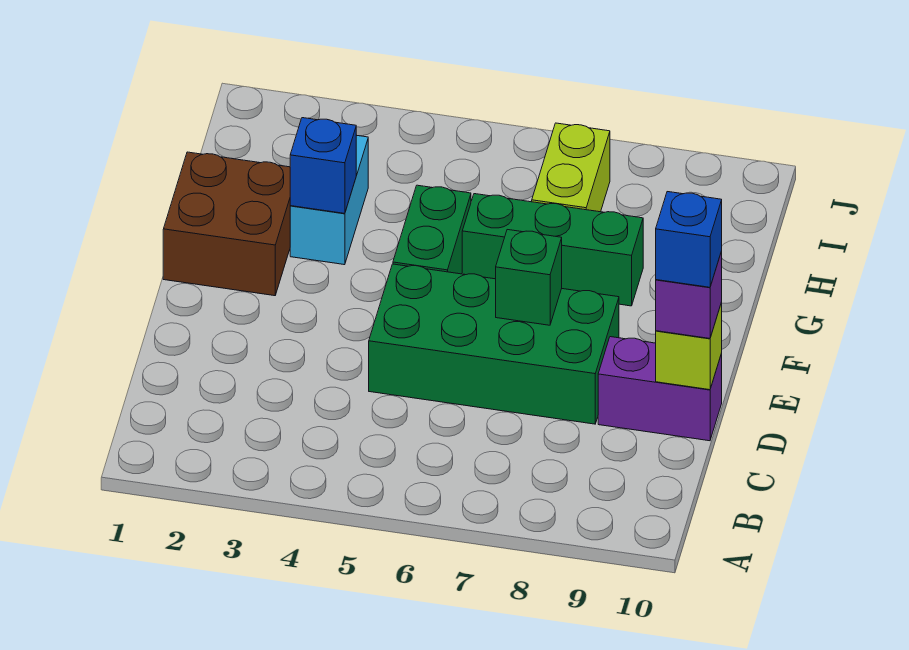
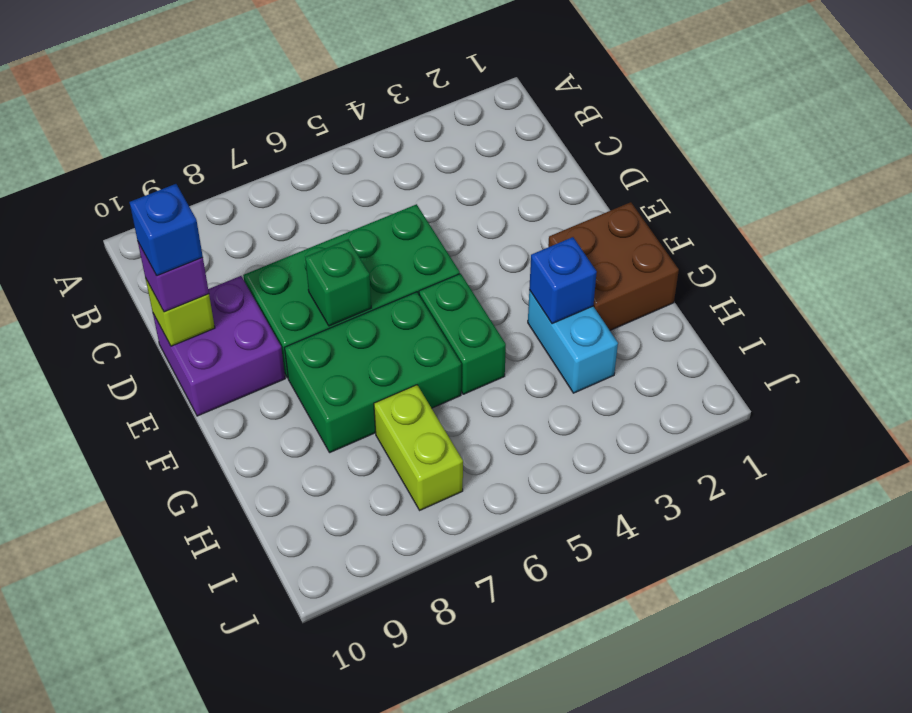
purple 1x2 brick [598,337,722,441] -> purple 2x2 brick [153,276,285,416]
green 1x3 brick [462,194,643,306] -> green 2x3 brick [285,292,461,453]

